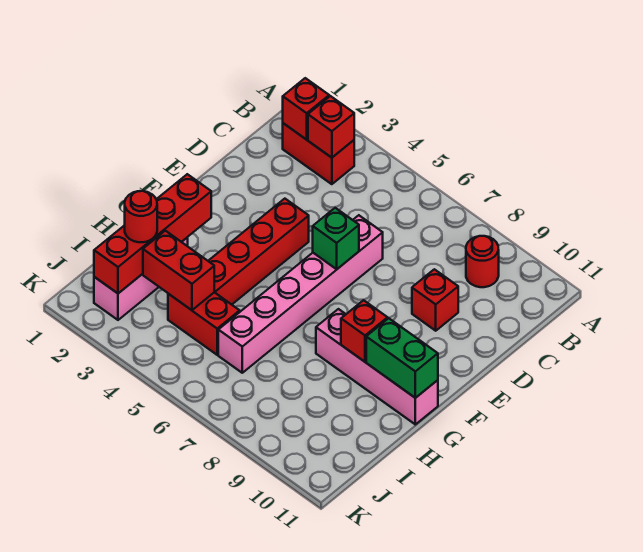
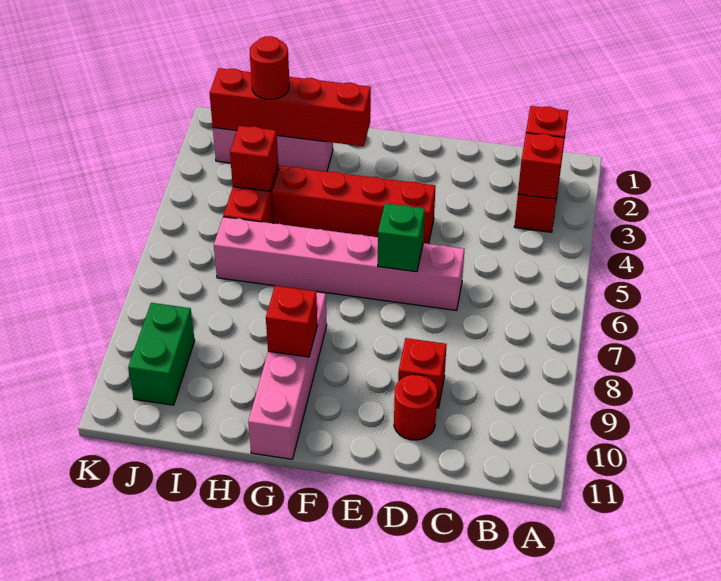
red 1x1 round brick [466,236,499,287] -> red 1x1 round brick moved to [394,375,437,440]
green 1x2 brick [366,318,438,398] -> green 1x2 brick moved to [128,303,195,405]
red 1x2 brick [143,231,214,310] -> red 1x1 brick [230,126,278,191]

